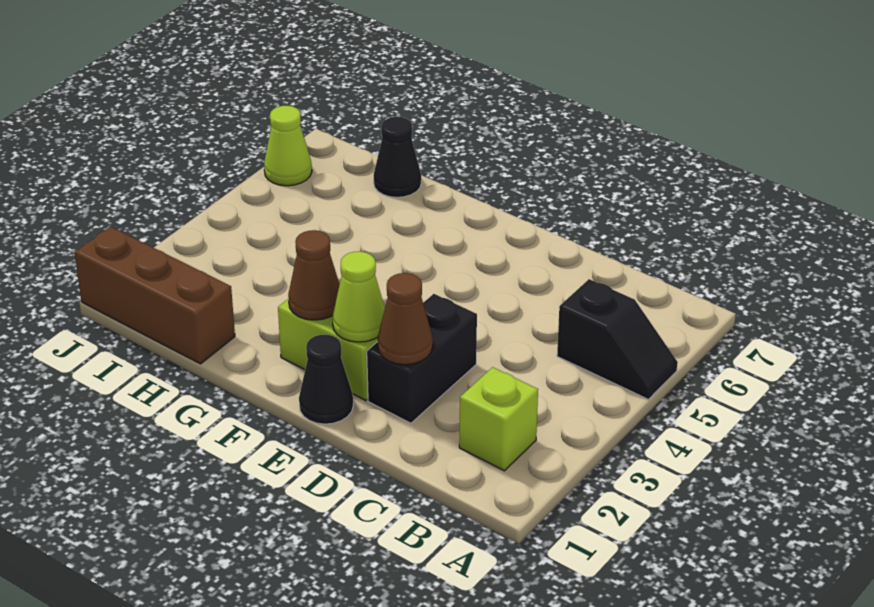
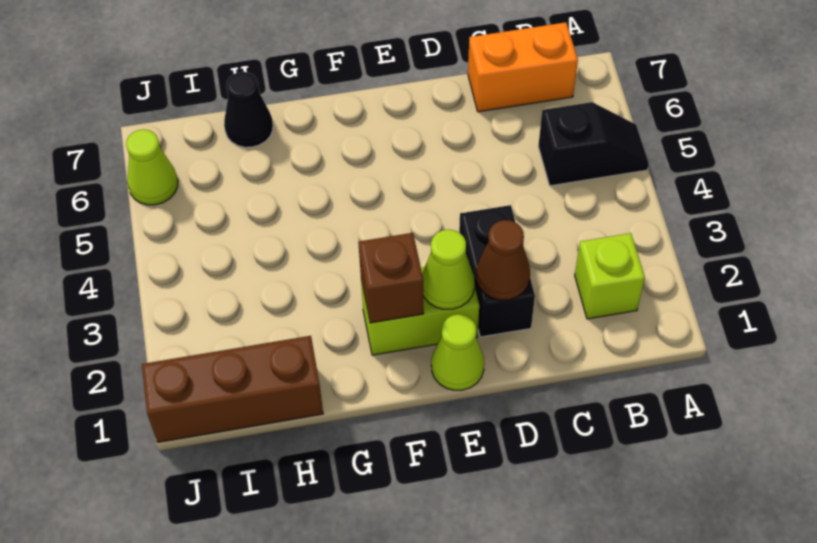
none -> orange 1x2 brick [468,22,578,112]
black 1x1 cone [299,335,353,424] -> lime 1x1 cone [431,314,484,390]
brown 1x1 cone [288,230,340,320] -> brown 1x1 brick [358,233,424,323]

